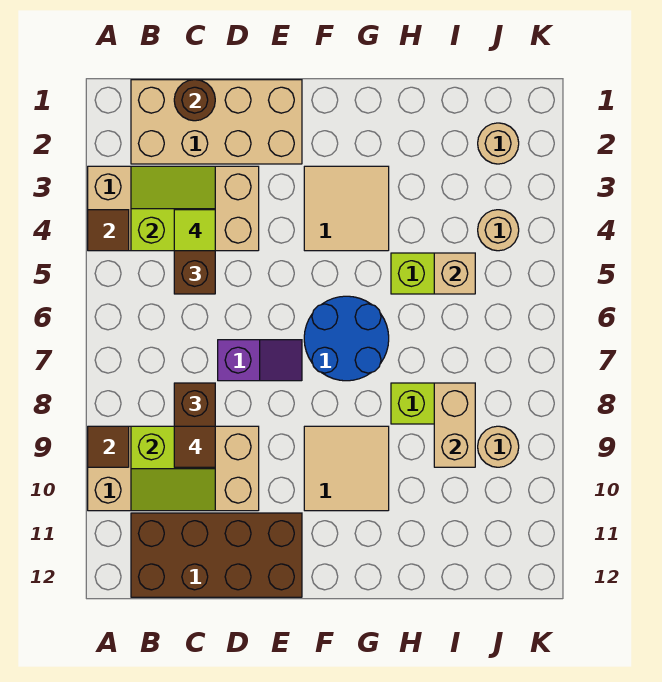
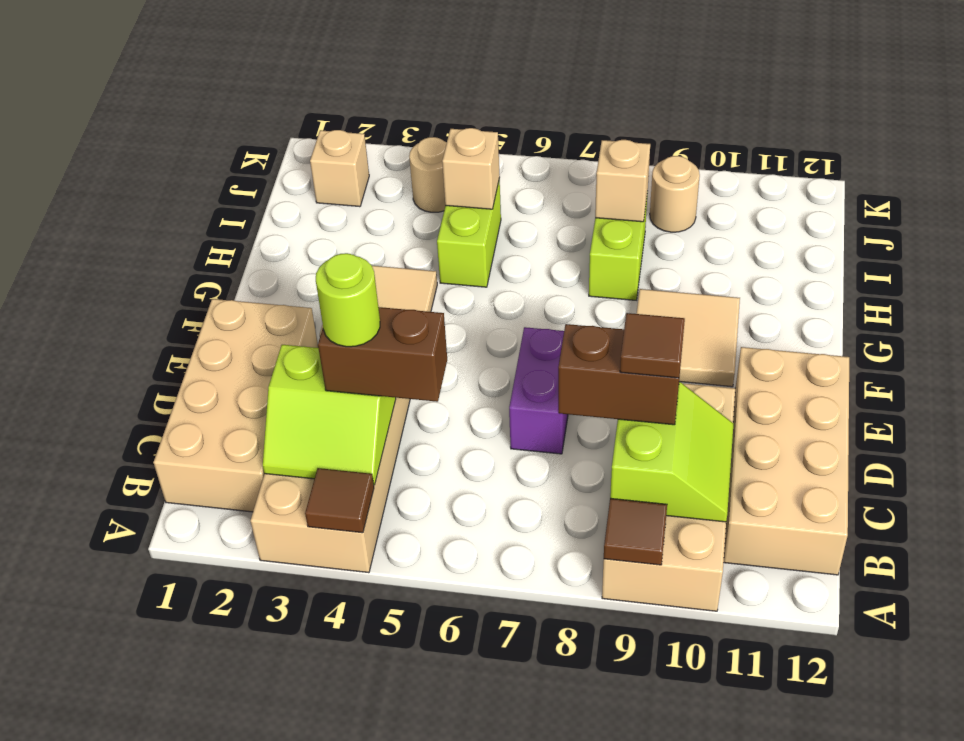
lime 2x2 slope [131,166,215,251] -> lime 2x2 slope turned to [263,345,396,485]
brown 2x4 brick [131,513,302,597] -> tan 2x4 brick [724,347,849,575]
brown 1x1 round brick [174,80,215,121] -> none
lime 1x1 tile [174,210,215,251] -> lime 1x1 round brick [316,253,380,347]
purple 1x2 slope [218,340,302,381] -> purple 1x2 brick [509,327,568,454]
blue 2x2 round brick [304,296,389,381] -> none
tan 1x2 brick [434,383,475,467] -> tan 1x1 brick [595,140,650,222]
tan 1x1 round brick [478,123,519,164] -> tan 1x1 brick [310,130,369,207]

